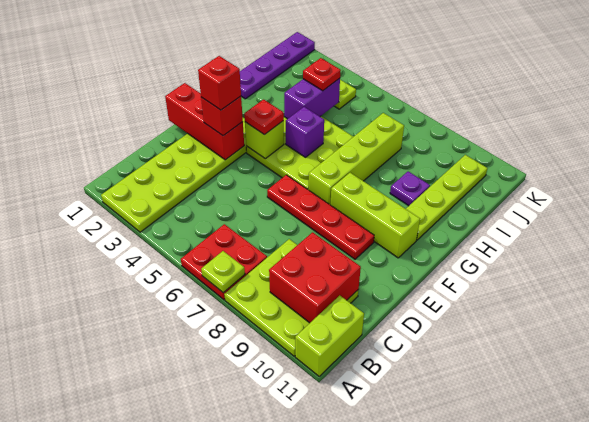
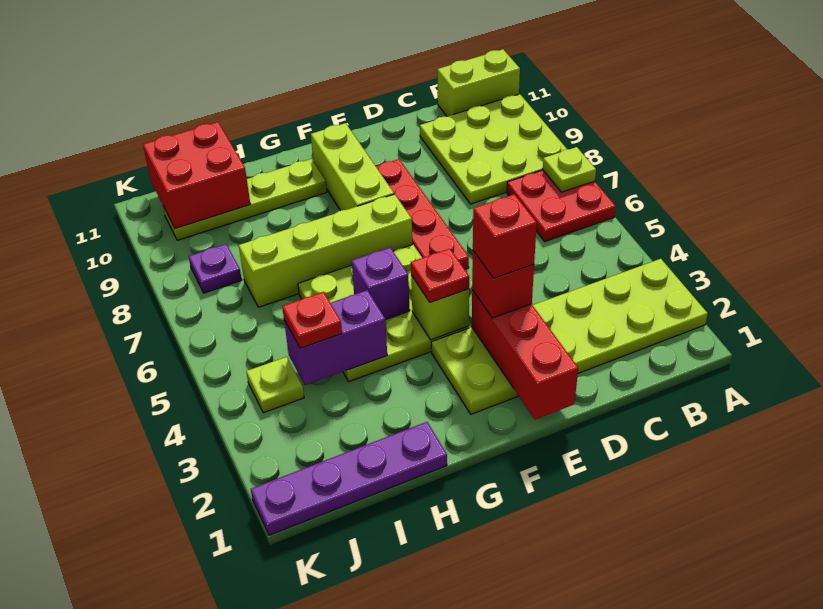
red 2x2 brick [269,232,361,323] -> red 2x2 brick moved to [143,122,250,228]
purple 1x1 plate [390,171,430,206] -> purple 1x1 plate moved to [189,244,242,293]

